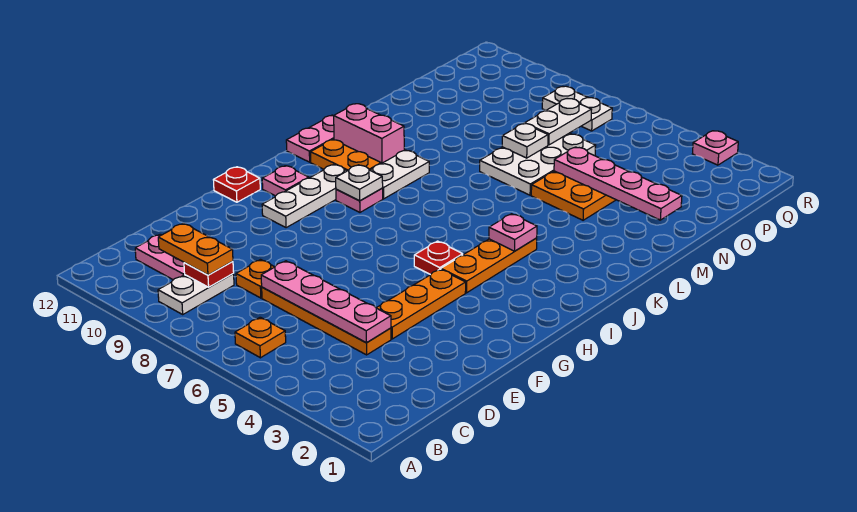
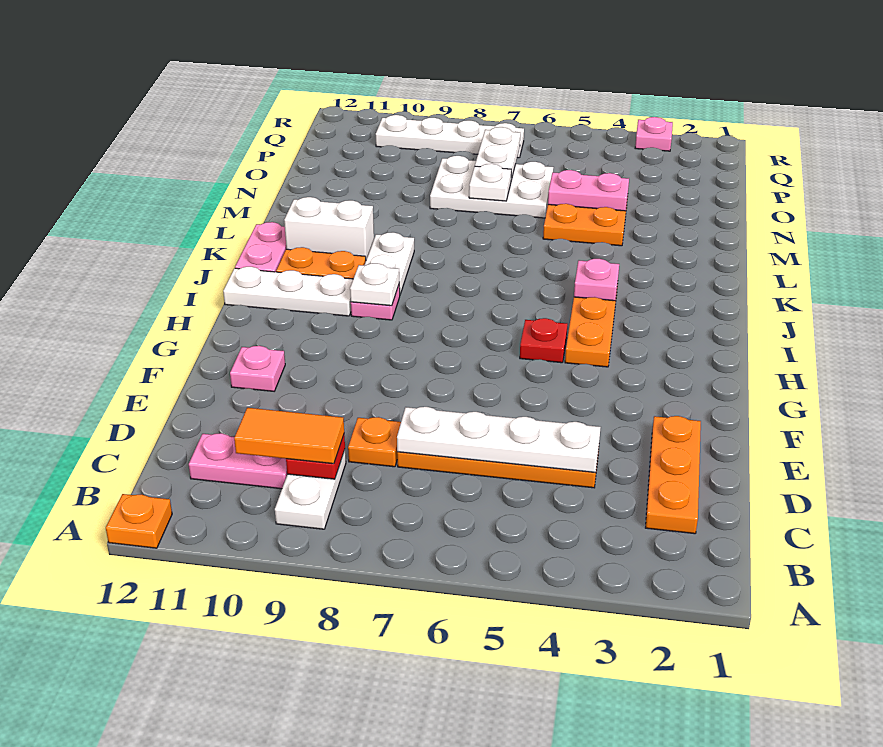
orange 1x1 plate [235,317,286,358] -> orange 1x1 plate moved to [106,494,172,548]
orange 1x2 plate [158,223,233,275] -> orange 1x2 tile [234,408,344,464]
pink 1x4 plate [261,261,391,343] -> white 1x4 plate [397,407,601,473]
orange 1x3 plate [377,269,466,339] -> orange 1x3 plate moved to [645,416,701,534]
white 1x3 plate [262,165,346,228] -> white 1x3 plate turned to [223,267,353,316]
red 1x1 plate [214,167,260,202] -> none
pink 1x1 plate [262,166,309,196] -> pink 1x1 plate moved to [230,346,285,391]
pink 1x2 brick [334,104,404,164] -> white 1x2 brick [284,197,374,259]
white 2x3 plate [480,133,596,195] -> white 2x3 plate turned to [430,156,553,218]
pink 1x4 plate [554,147,682,220] -> pink 1x2 plate [548,170,629,211]
white 1x2 plate [542,86,612,131] -> white 1x4 plate [376,115,524,158]

